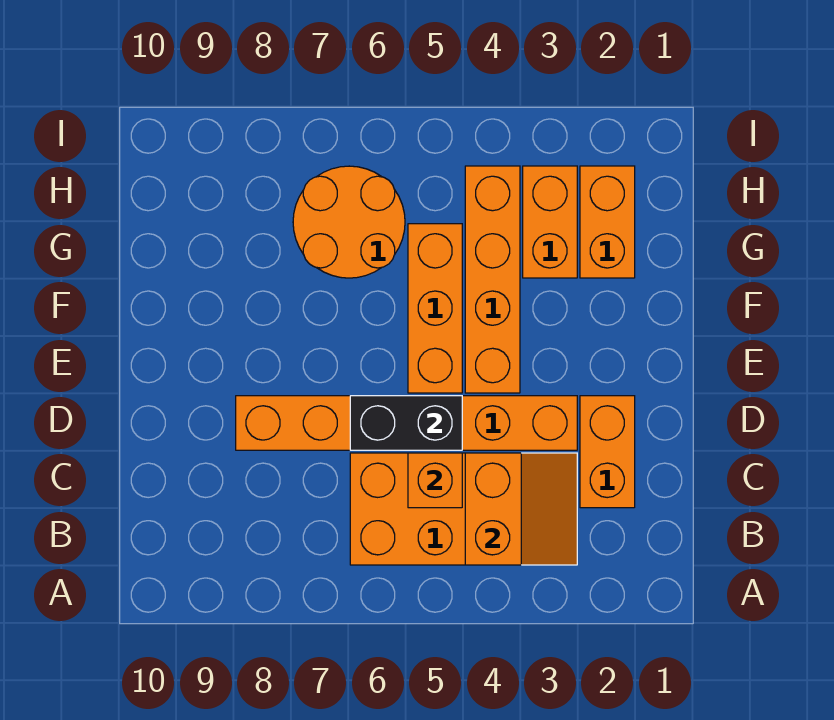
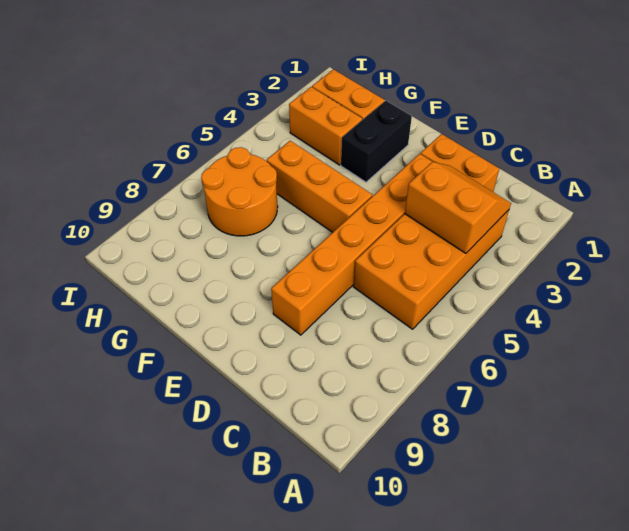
orange 1x1 brick [408,453,462,508] -> none
black 1x2 brick [350,396,462,450] -> black 1x2 brick moved to [341,101,412,182]
orange 1x4 brick [465,166,520,393] -> none

